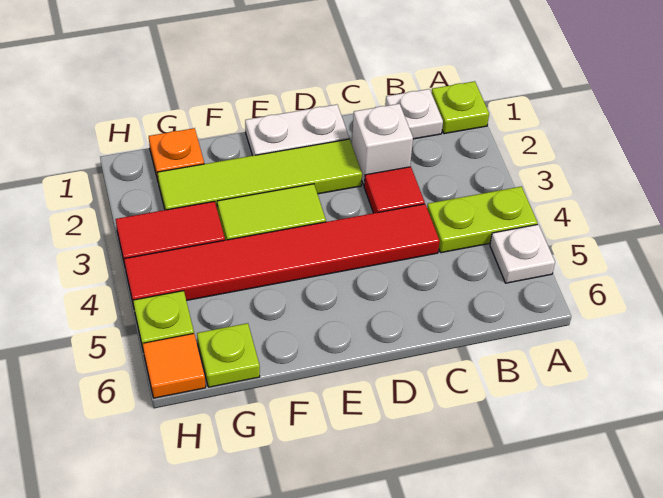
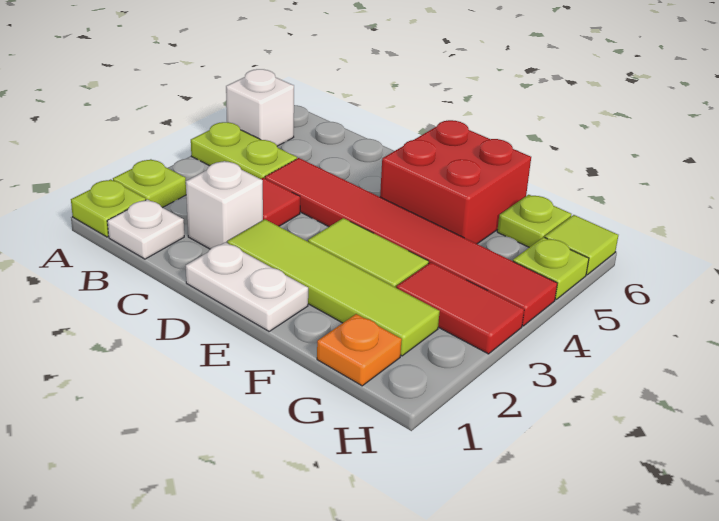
none -> lime 1x1 plate [113,159,186,208]
white 1x1 plate [490,224,555,283] -> white 1x1 brick [226,69,294,146]
none -> red 2x2 brick [380,120,531,244]
orange 1x1 tile [143,334,206,398] -> lime 1x1 tile [545,215,618,275]

